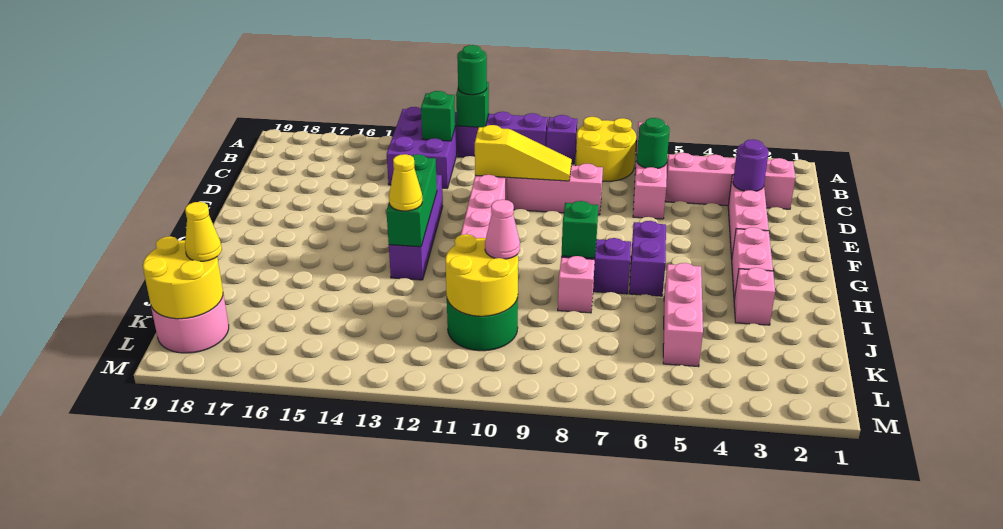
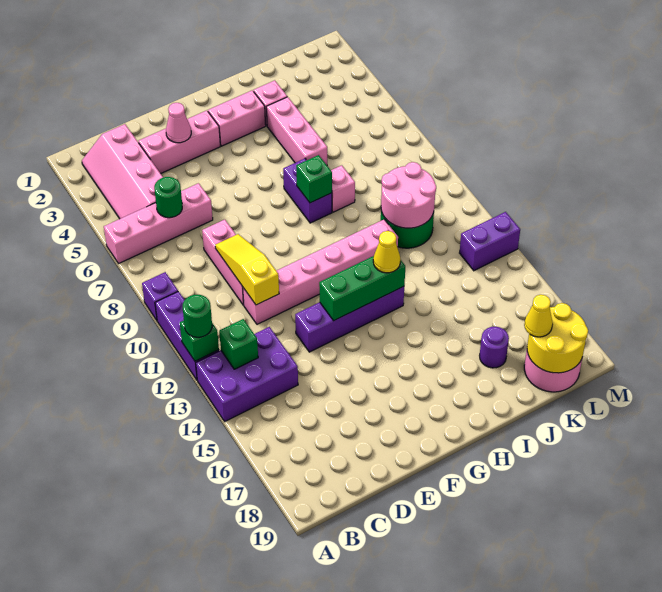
yellow 2x2 round brick [576,117,636,181] -> none
purple 1x1 round brick [733,139,769,191] -> purple 1x1 round brick moved to [480,327,509,368]
purple 1x2 brick [629,221,666,296] -> purple 1x2 brick moved to [460,212,520,271]
pink 1x3 brick [663,263,703,367] -> pink 1x3 brick turned to [266,97,327,165]
yellow 2x2 round brick [445,234,518,316] -> pink 2x2 round brick [381,162,436,228]
pink 1x1 cone [485,200,520,259] -> pink 1x1 cone moved to [166,103,191,143]

